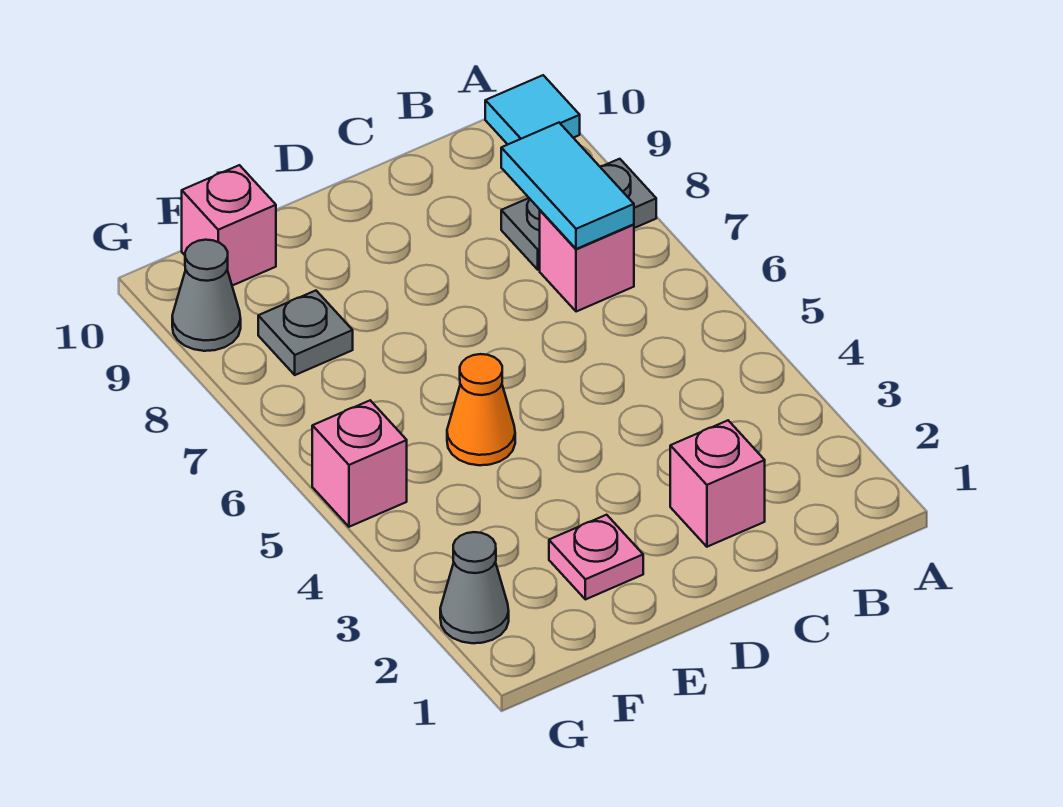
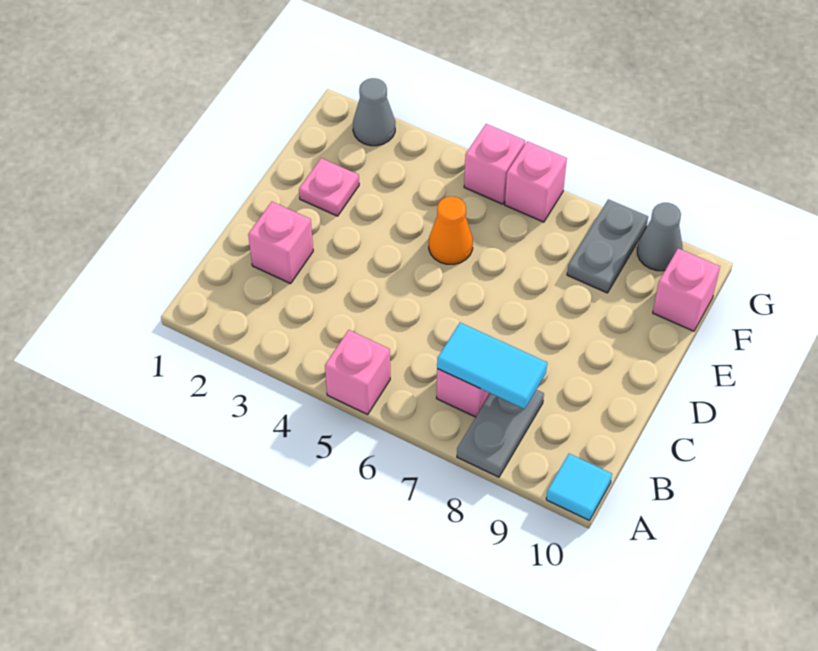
none -> pink 1x1 brick [325,330,390,414]
grey 1x1 plate [258,291,353,375] -> grey 1x2 plate [567,199,648,293]
none -> pink 1x1 brick [505,141,567,222]

